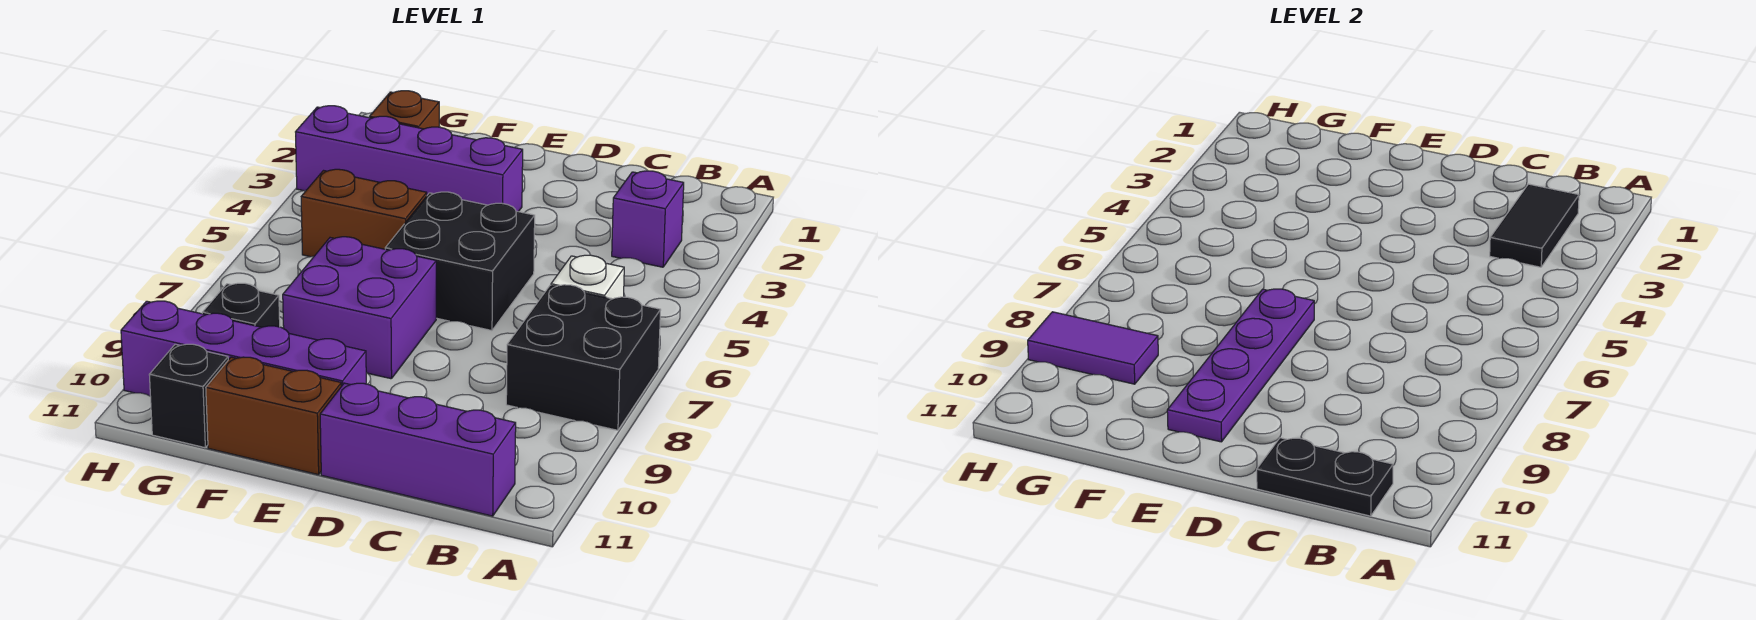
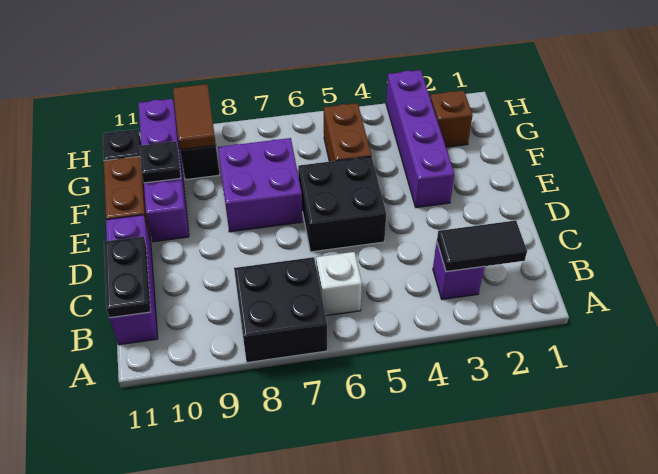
purple 1x4 plate [1167,289,1314,442] -> none
none -> black 1x1 plate [140,141,181,183]
purple 1x2 tile [1028,312,1158,384] -> brown 1x2 tile [173,84,216,150]

